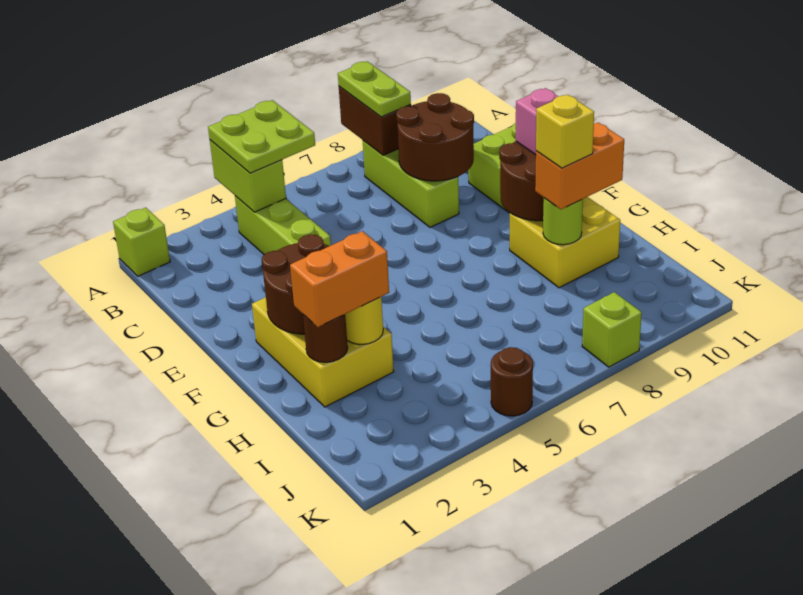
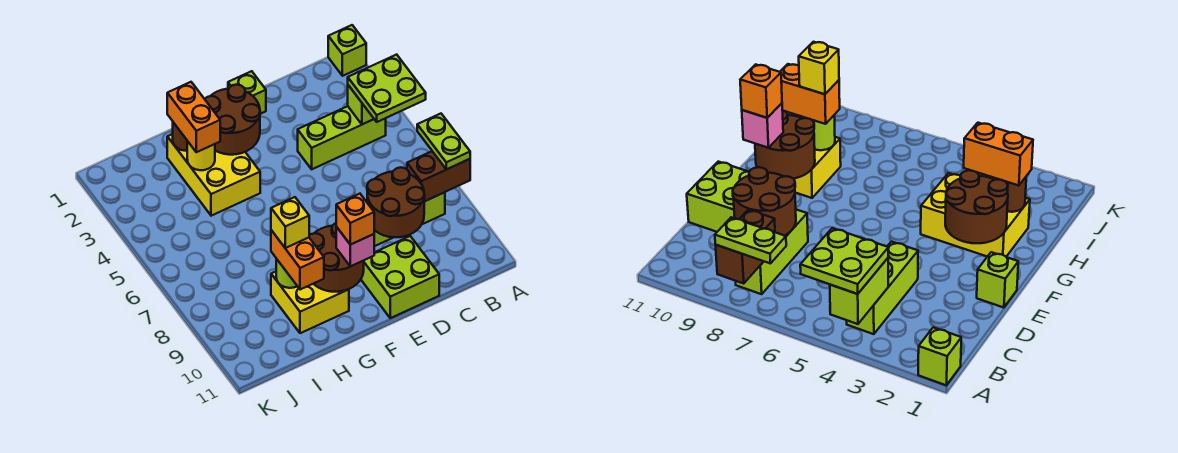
lime 1x2 plate [338,61,411,117] -> lime 1x2 plate turned to [417,114,470,169]
yellow 2x3 brick [252,297,394,407] -> yellow 2x3 brick turned to [167,134,260,216]
none -> orange 1x1 brick [336,194,374,245]
brown 1x1 round brick [491,347,533,416] -> none
lime 1x1 brick [582,292,642,367] -> lime 1x1 brick moved to [228,71,266,114]

